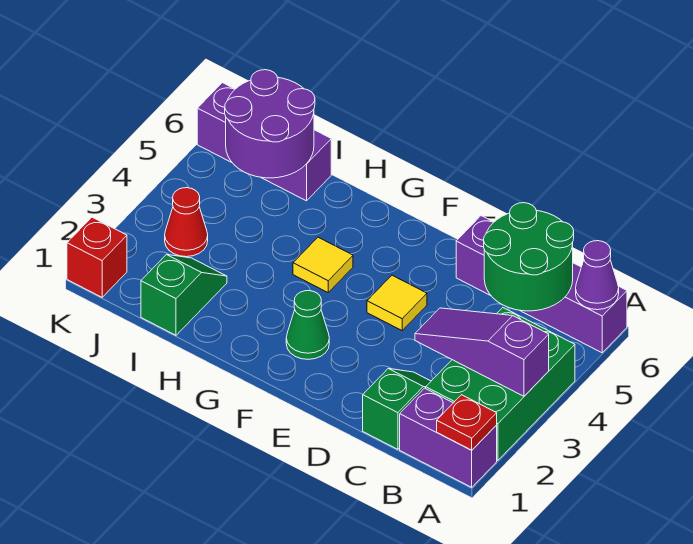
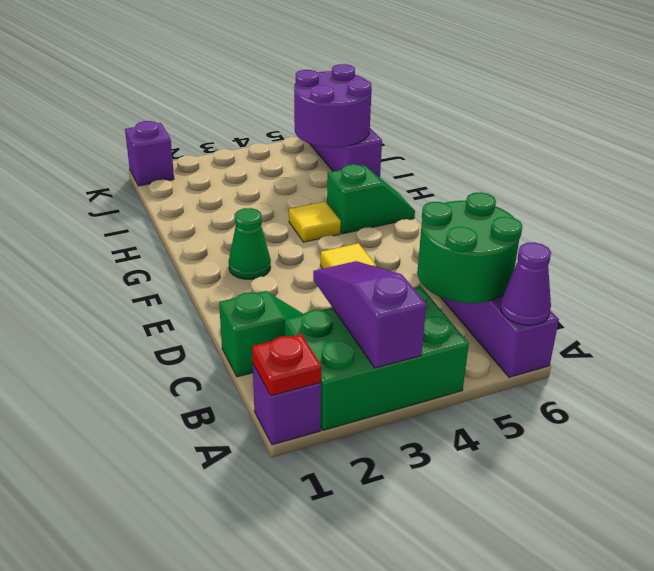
purple 1x2 brick [400,388,497,487] -> purple 1x1 brick [253,365,321,445]
green 1x2 slope [141,254,227,335] -> green 1x2 slope moved to [327,164,415,234]
red 1x1 cone [165,188,208,257] -> none
red 1x1 brick [67,217,127,297] -> purple 1x1 brick [125,121,174,186]

